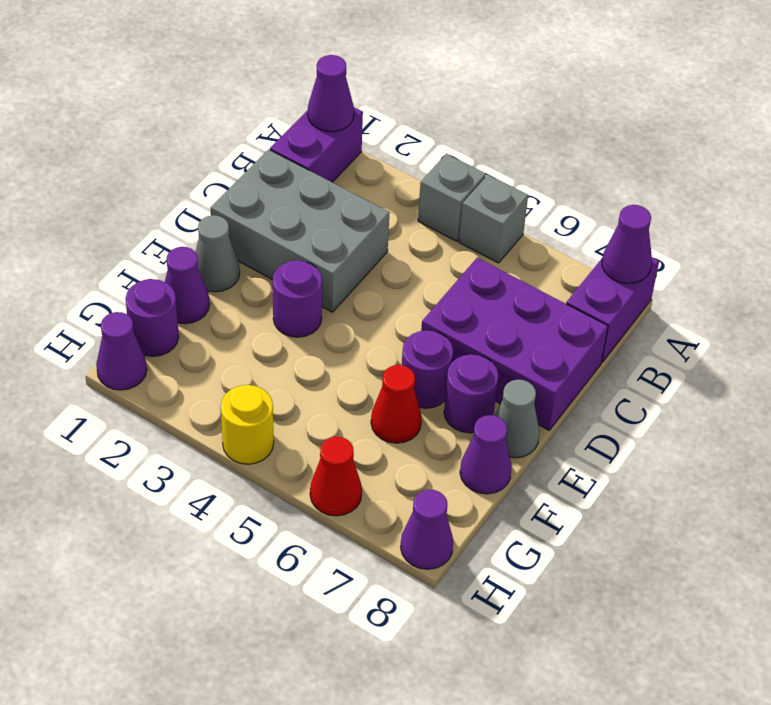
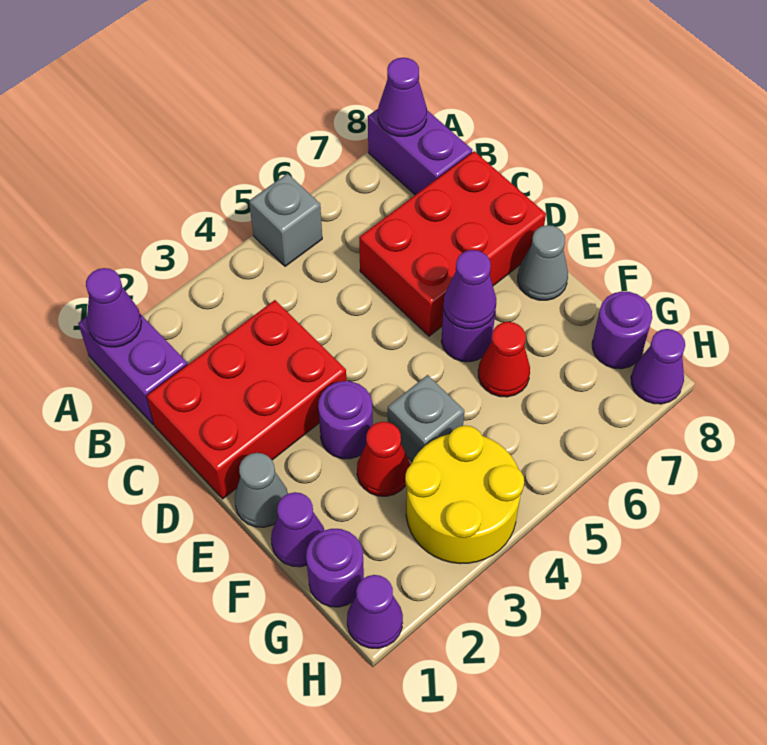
grey 1x1 brick [418,154,486,241] -> grey 1x1 brick moved to [388,375,464,462]
grey 2x3 brick [211,149,390,312] -> red 2x3 brick [147,300,346,499]
purple 2x3 brick [421,258,608,430] -> red 2x3 brick [359,151,546,336]
purple 1x1 round brick [444,354,498,433] -> purple 1x1 round brick moved to [592,291,652,369]
purple 1x1 cone [460,415,512,494] -> purple 1x1 cone moved to [444,250,496,329]
yellow 1x1 round brick [221,385,274,464] -> yellow 2x2 round brick [405,426,524,564]
red 1x1 cone [310,437,362,516] -> red 1x1 cone moved to [357,422,410,496]

